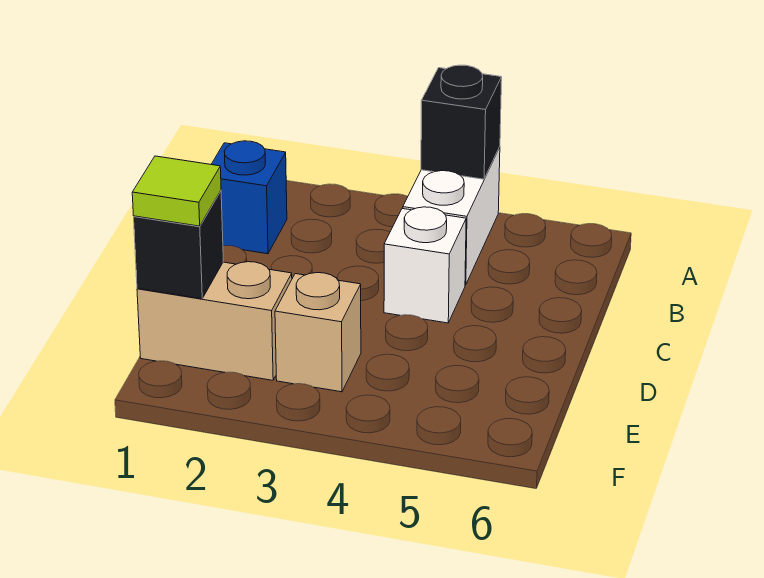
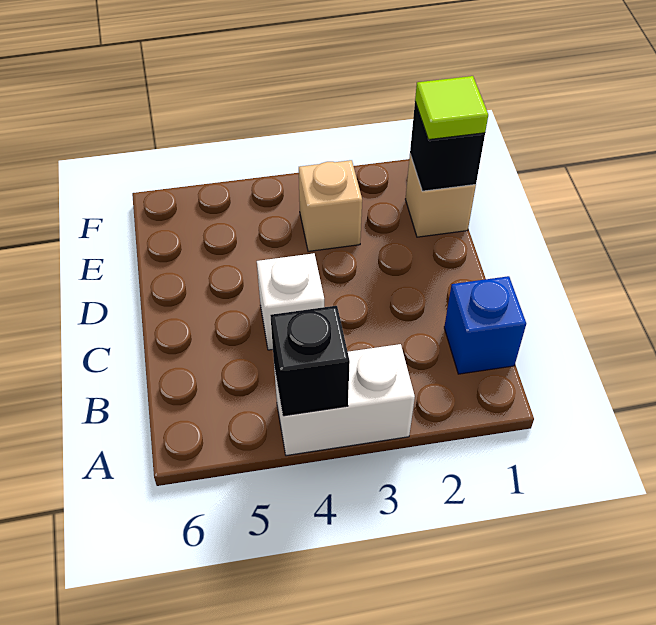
white 1x2 brick [403,147,500,285] -> white 1x2 brick turned to [274,344,415,456]
tan 1x2 brick [137,262,292,380] -> tan 1x1 brick [405,155,476,237]

